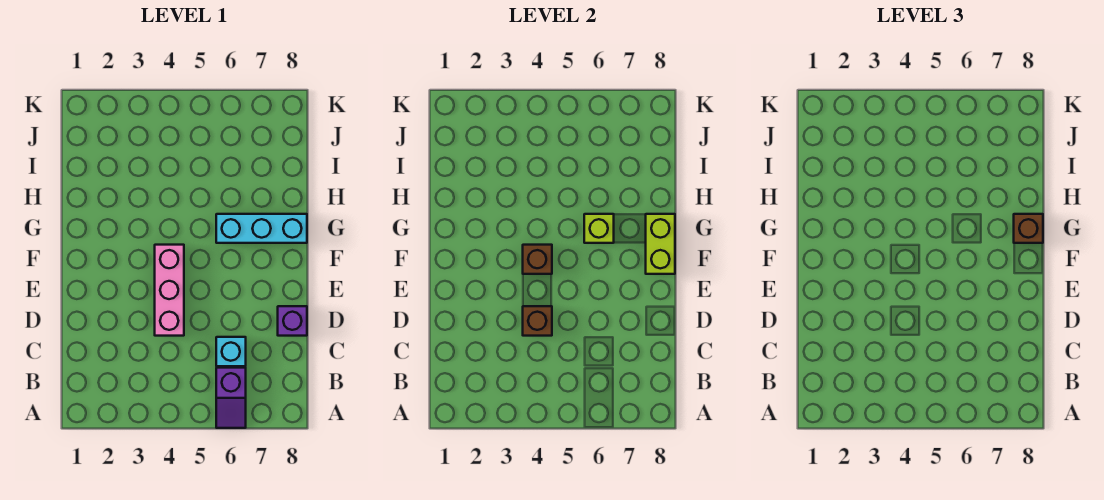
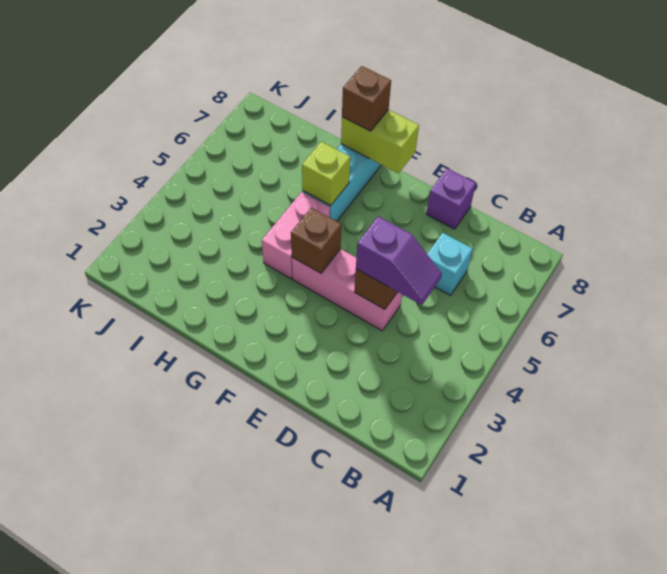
purple 1x2 slope [216,368,246,428] -> purple 1x2 slope moved to [356,216,442,305]
none -> pink 1x2 brick [262,192,330,279]

